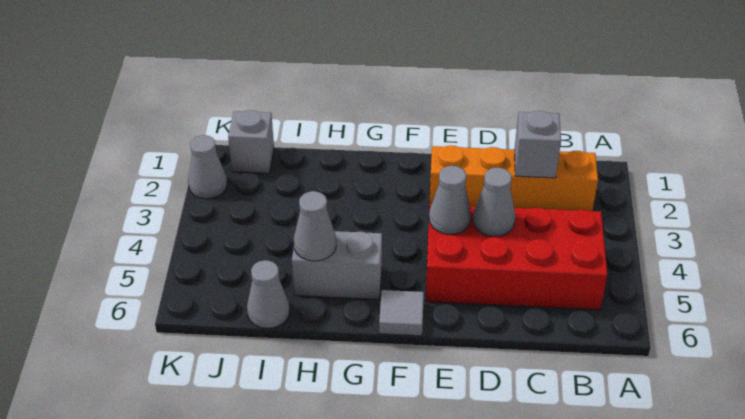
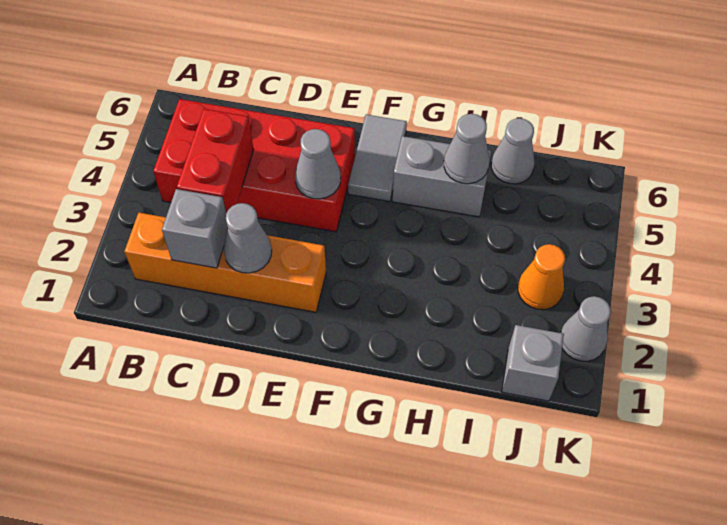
none -> red 1x2 brick [177,109,254,213]
grey 1x1 cone [473,168,515,236] -> grey 1x1 cone moved to [224,203,272,273]
grey 1x1 tile [379,290,424,336] -> grey 1x2 tile [348,115,407,201]
none -> orange 1x1 cone [518,244,565,310]

